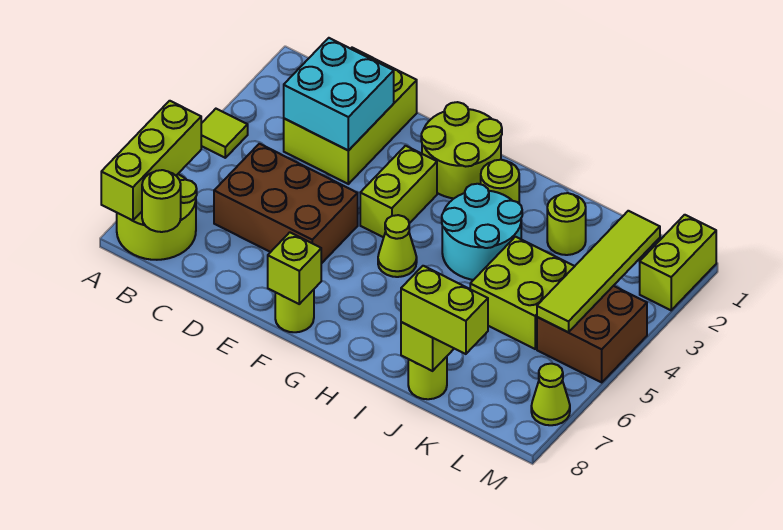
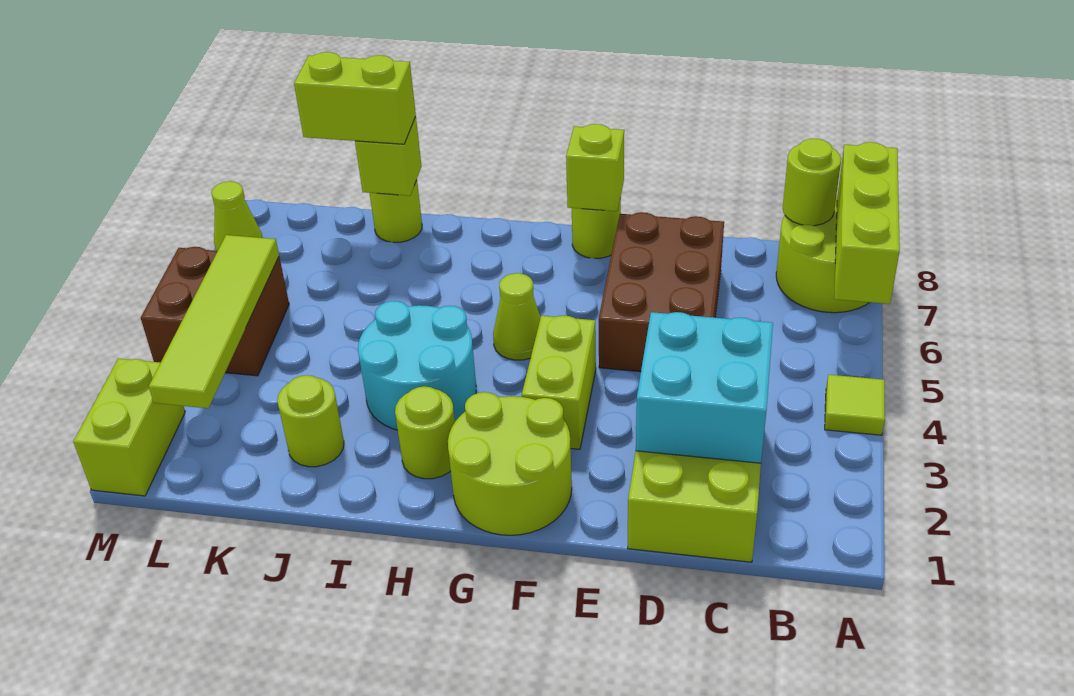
brown 2x3 brick [214,144,358,264] -> brown 2x3 brick turned to [599,212,724,372]
lime 2x2 brick [470,237,575,349] -> none

